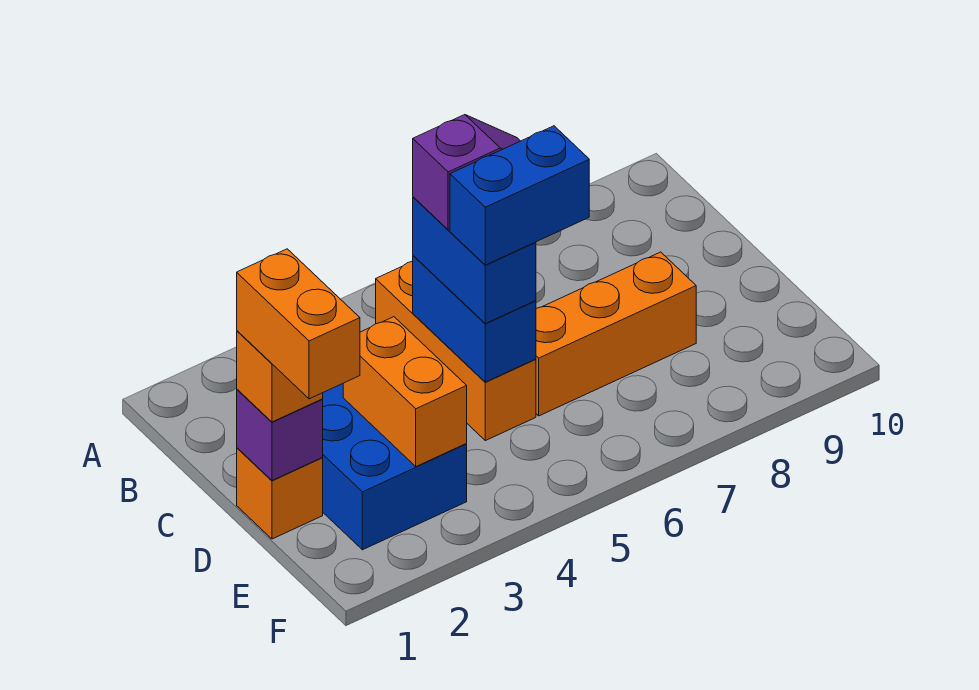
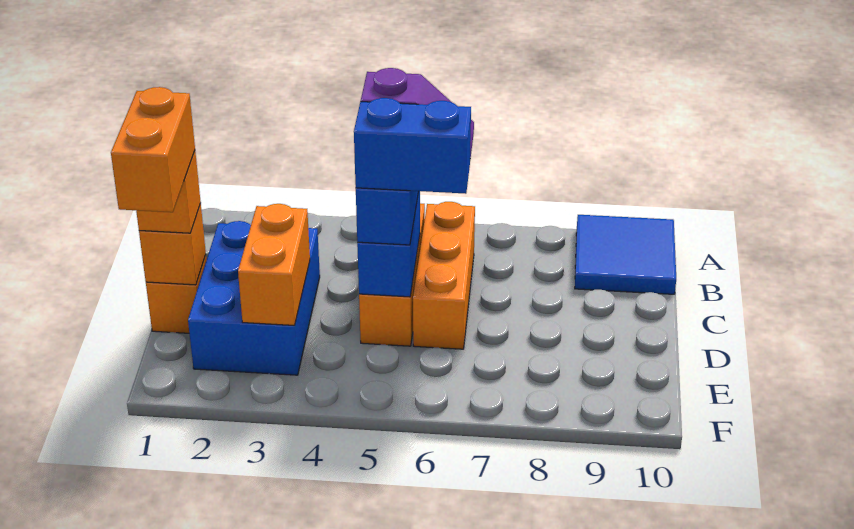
none -> blue 2x2 tile [575,215,676,294]
purple 1x1 brick [237,390,323,480] -> orange 1x1 brick [139,204,206,285]
orange 1x3 brick [536,252,696,416] -> orange 1x3 brick turned to [413,202,475,349]

